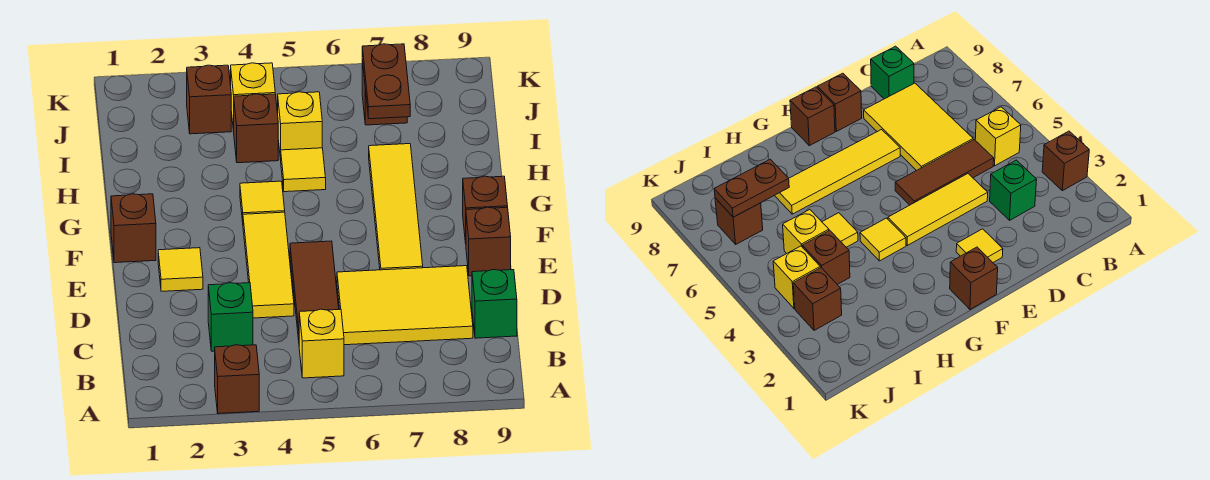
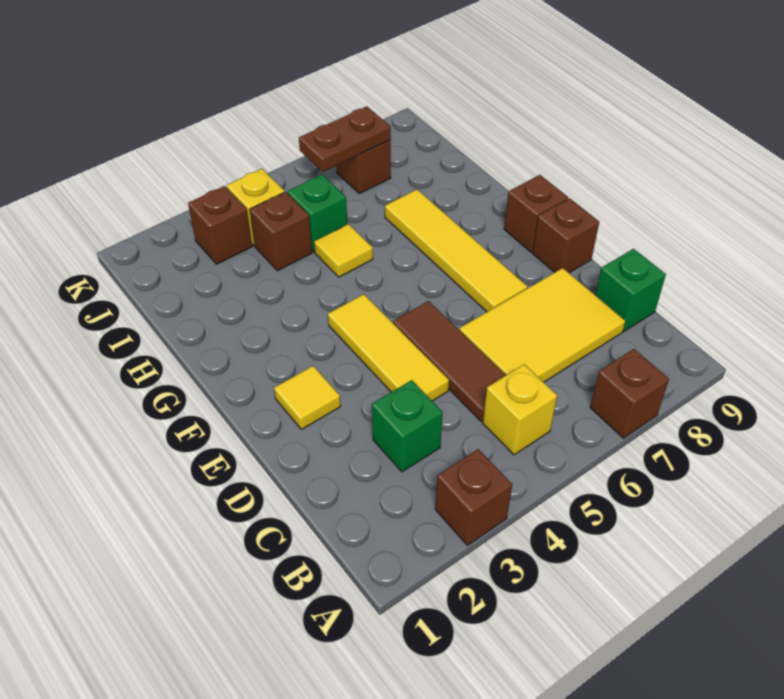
brown 1x1 brick [111,194,156,263] -> brown 1x1 brick moved to [590,349,669,438]
yellow 1x1 tile [240,181,285,221] -> none
yellow 1x1 brick [278,92,322,160] -> green 1x1 brick [287,175,347,252]
brown 1x2 plate [362,44,410,119] -> brown 1x2 plate turned to [299,106,391,172]

